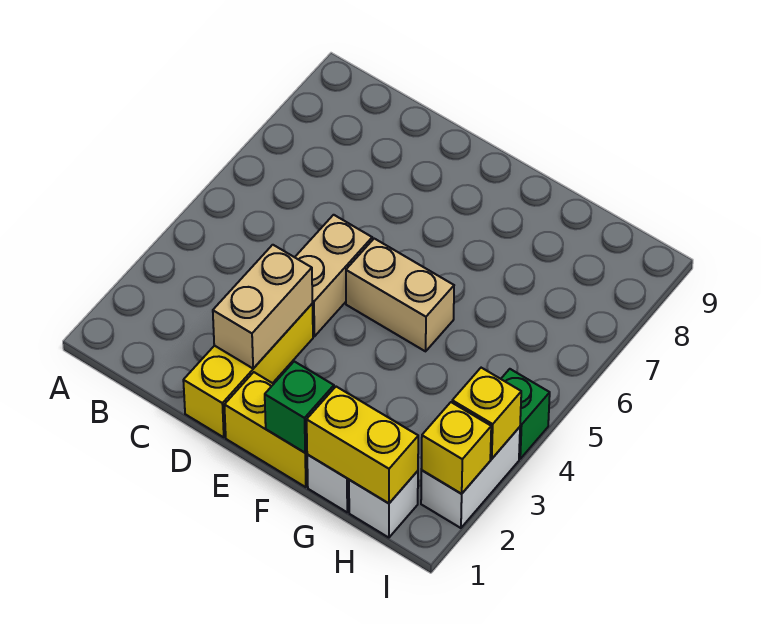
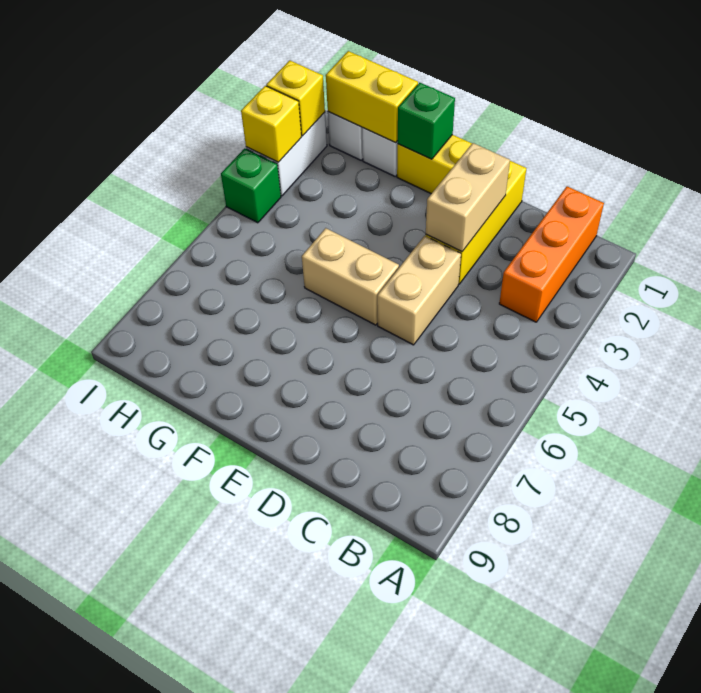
none -> orange 1x3 brick [499,186,604,322]

